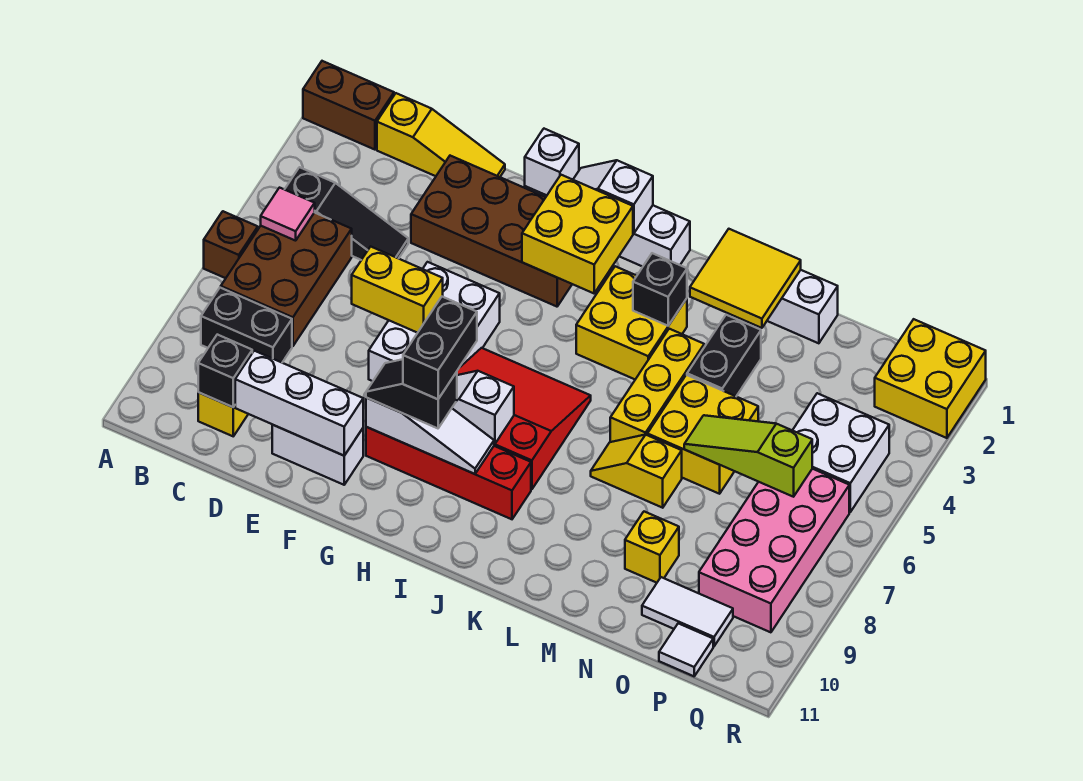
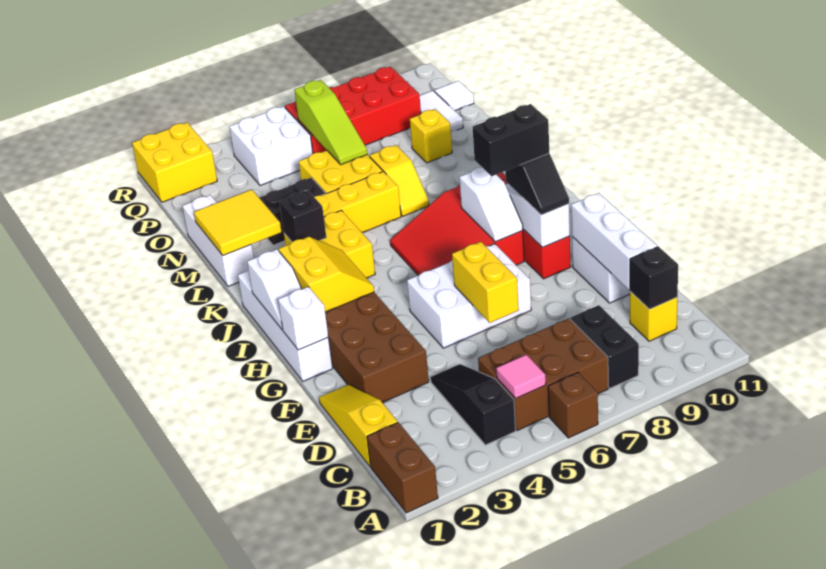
yellow 2x2 brick [522,175,633,293] -> yellow 2x2 slope [279,237,374,312]
pink 2x4 brick [699,469,849,632] -> red 2x4 brick [285,67,421,153]

